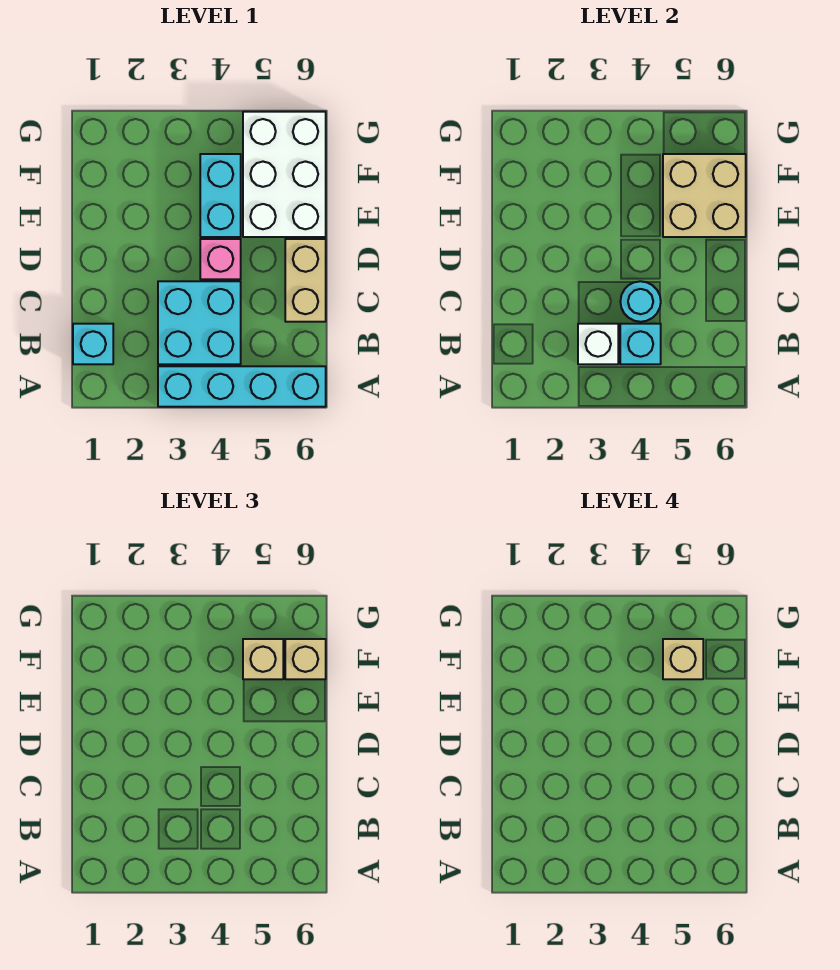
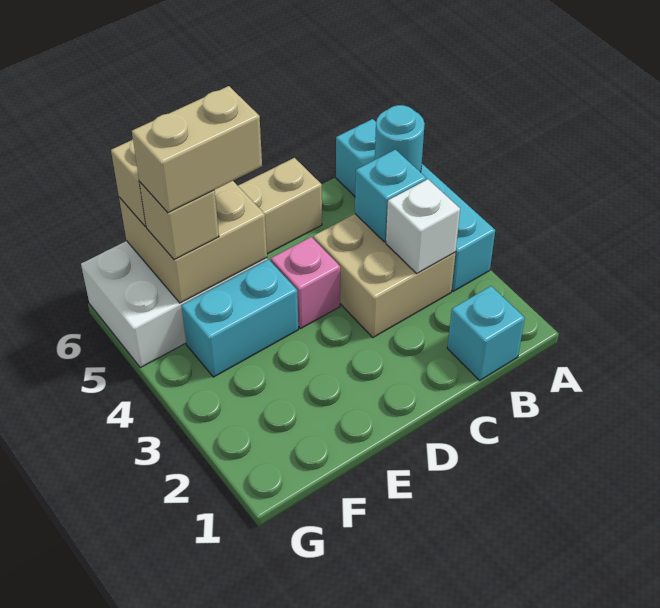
cyan 2x2 brick [158,281,241,364] -> tan 2x2 brick [313,214,455,337]
cyan 1x1 round brick [620,281,661,322] -> cyan 1x1 round brick moved to [375,105,425,172]
tan 1x1 brick [663,639,703,679] -> tan 1x2 brick [132,86,262,213]

